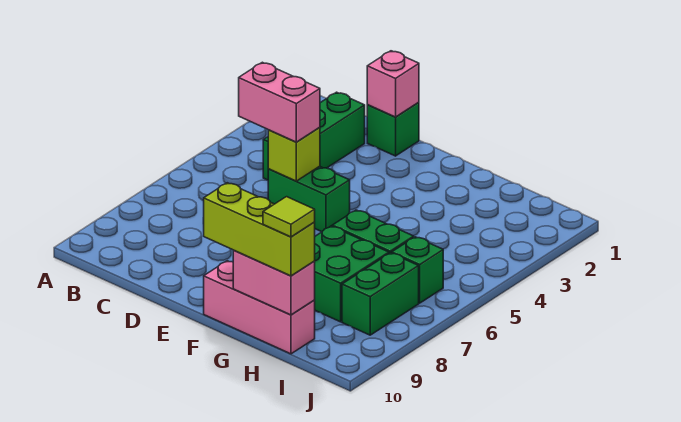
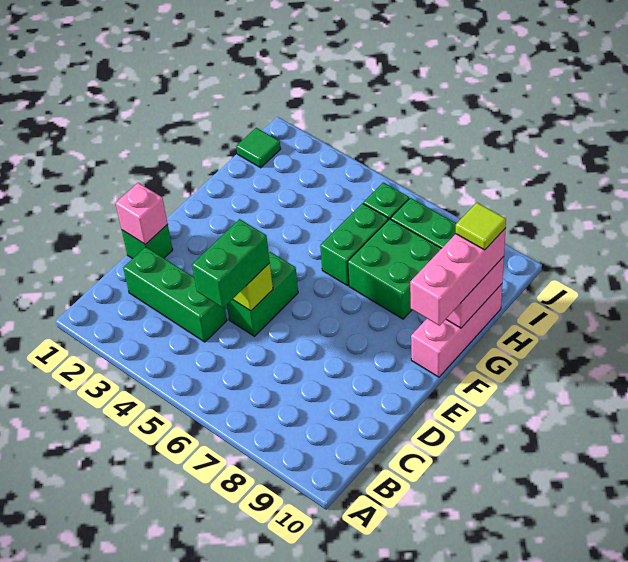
pink 1x2 brick [239,62,320,142] -> green 1x2 brick [192,219,270,308]
lime 1x3 brick [204,183,315,276] -> pink 1x3 brick [410,228,506,326]
none -> green 1x1 tile [236,128,280,168]

